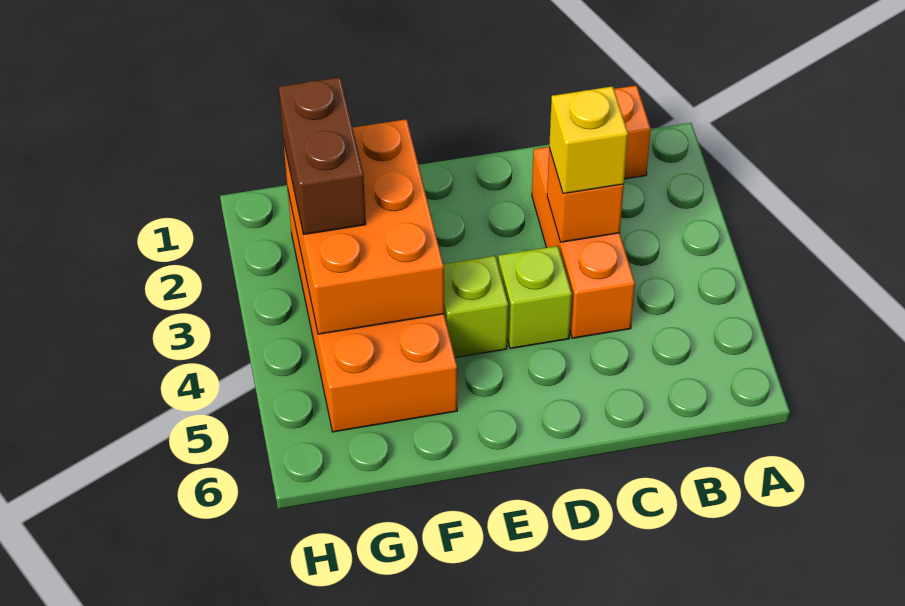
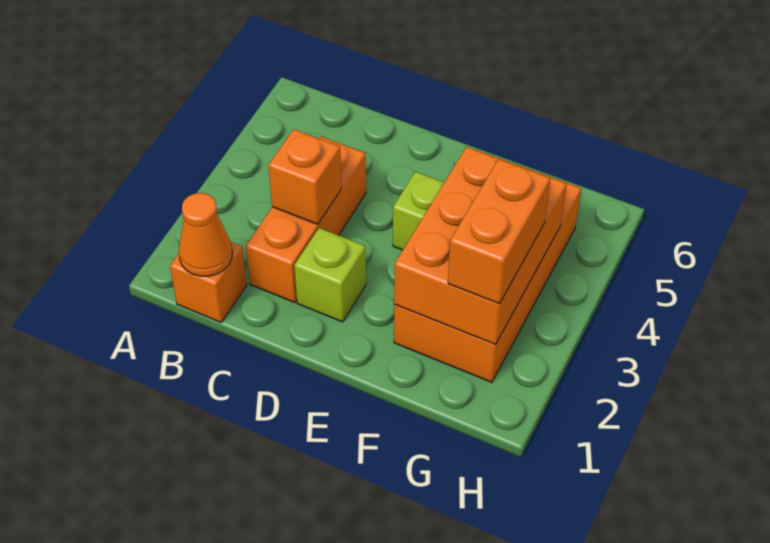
none -> orange 1x1 cone [179,193,232,276]
yellow 1x1 brick [549,86,628,194] -> none
lime 1x1 brick [498,246,572,349] -> lime 1x1 brick moved to [294,228,366,322]
brown 1x2 brick [279,77,366,235] -> orange 1x2 brick [448,159,550,304]

